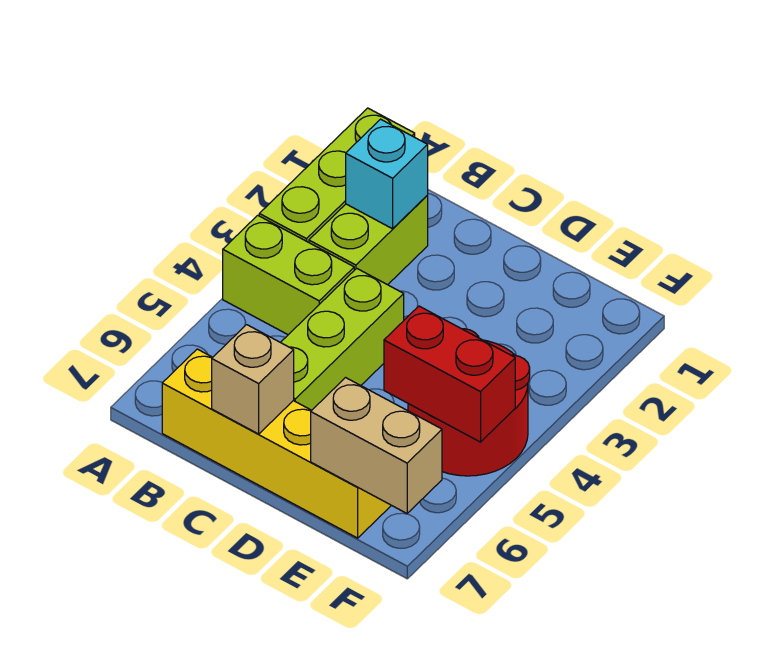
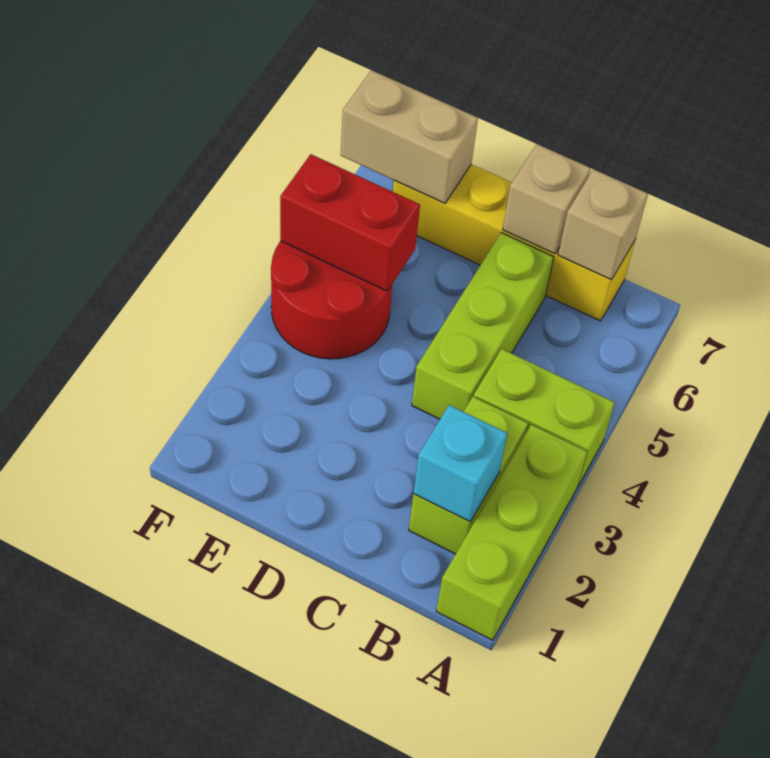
none -> tan 1x1 brick [558,169,648,280]

